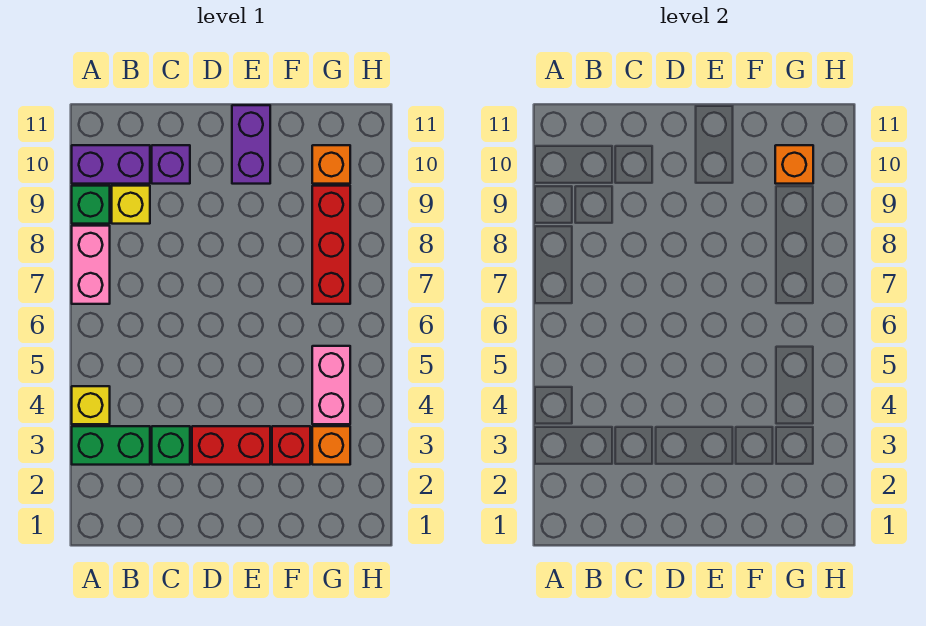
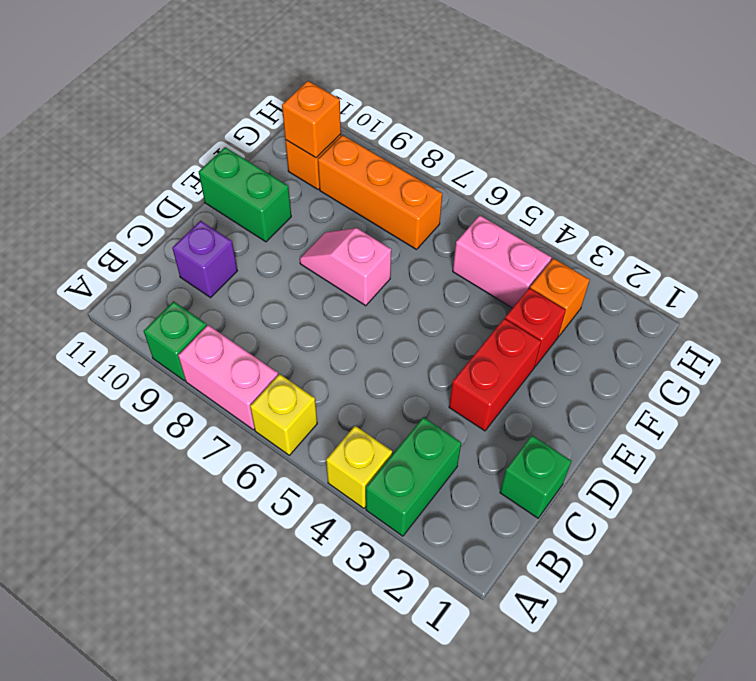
purple 1x2 brick [72,145,150,184] -> none
yellow 1x1 brick [112,186,150,224] -> yellow 1x1 brick moved to [250,374,317,455]
green 1x1 brick [152,426,190,465] -> green 1x1 brick moved to [500,435,571,518]
none -> pink 1x2 slope [300,228,391,306]
purple 1x2 brick [232,105,270,184] -> green 1x2 brick [199,147,291,242]
red 1x3 brick [312,186,350,304] -> orange 1x3 brick [318,135,442,249]

